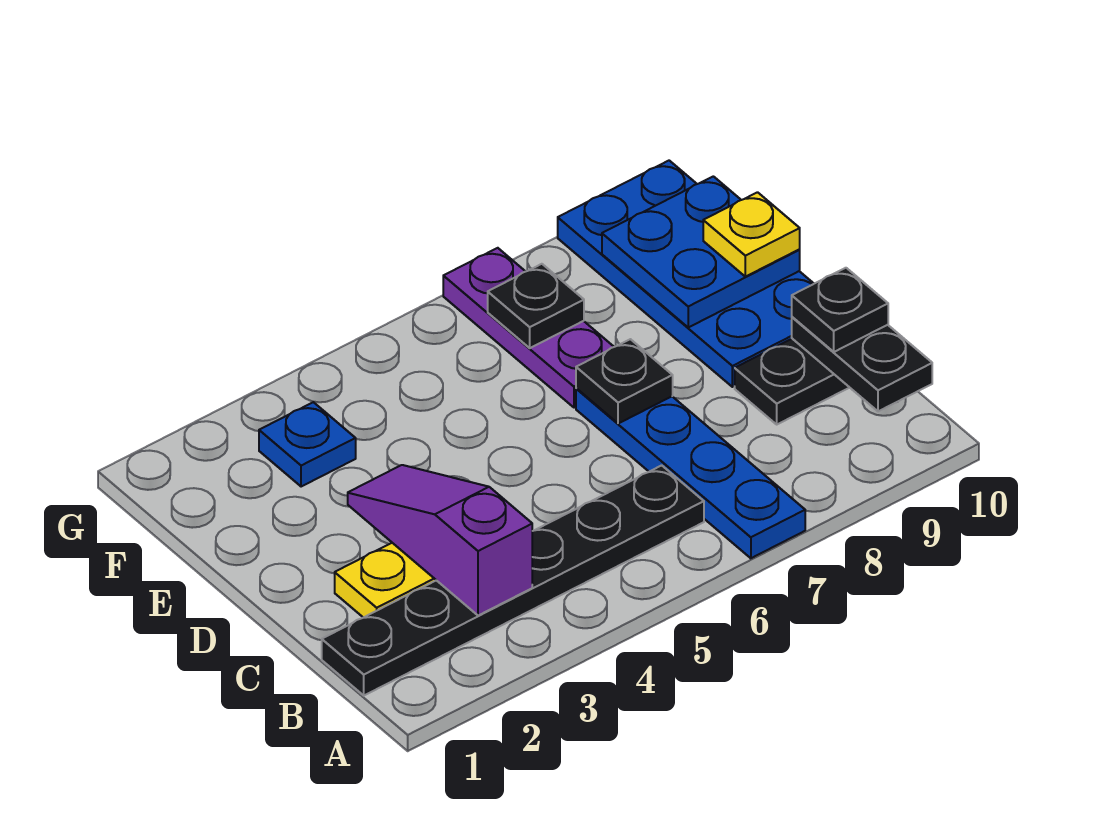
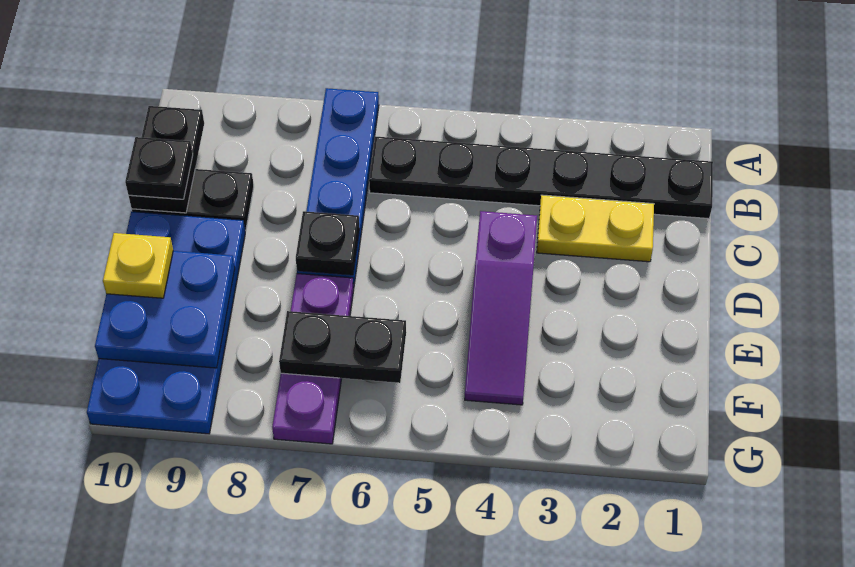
purple 1x3 slope [348,465,532,616] -> purple 1x3 slope moved to [465,211,537,405]
blue 1x1 plate [259,402,356,487] -> none
black 1x1 plate [488,264,584,348] -> black 1x2 plate [279,311,406,383]

